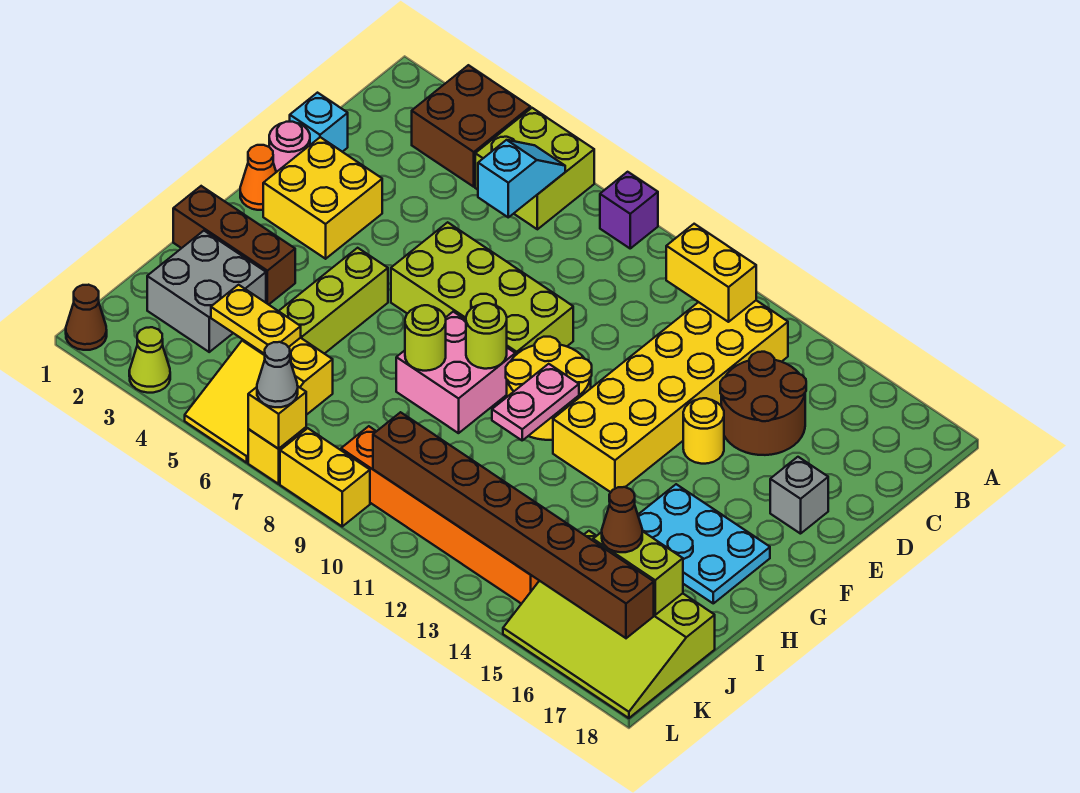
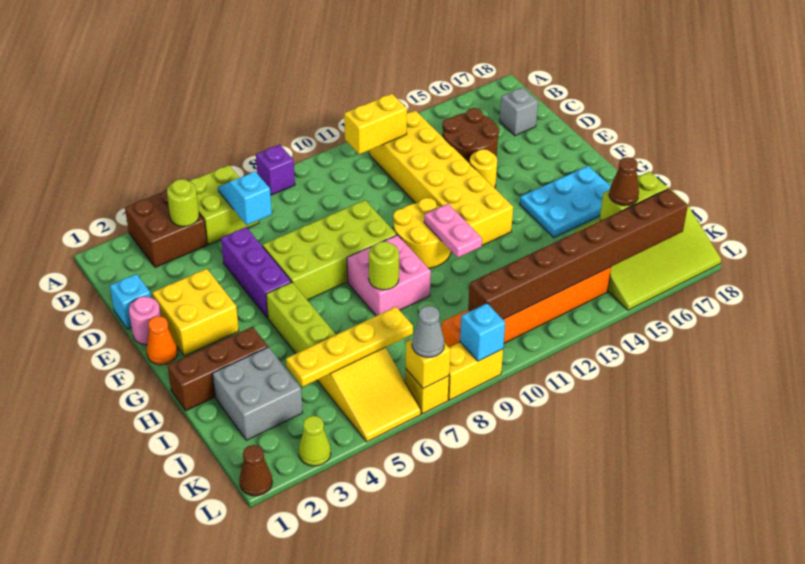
none -> purple 1x3 brick [221,227,291,318]
grey 1x1 brick [770,457,828,534] -> grey 1x1 brick moved to [500,87,538,136]
lime 1x1 round brick [466,303,507,369] -> lime 1x1 round brick moved to [167,179,199,226]
yellow 1x2 plate [211,285,301,354] -> yellow 1x4 plate [286,307,413,387]
none -> cyan 1x1 brick [460,303,505,361]

